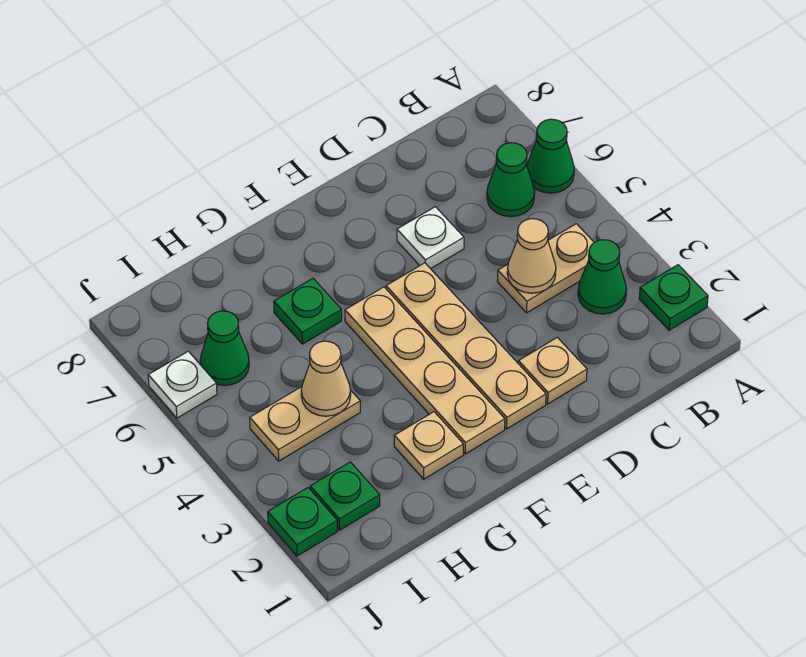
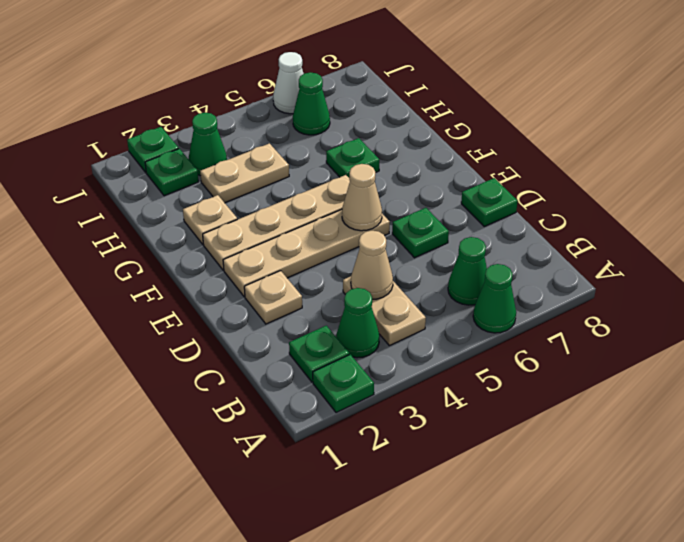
none -> green 1x1 plate [289,326,349,382]
white 1x1 plate [397,207,464,269] -> green 1x1 plate [392,208,449,258]
none -> green 1x1 plate [461,178,518,226]
tan 1x2 plate [250,387,360,461] -> tan 1x2 plate turned to [200,143,289,203]
tan 1x1 cone [301,341,351,416] -> tan 1x1 cone moved to [342,164,382,231]
none -> green 1x1 cone [189,113,227,176]
white 1x1 plate [148,351,217,418] -> white 1x1 cone [273,52,304,114]

